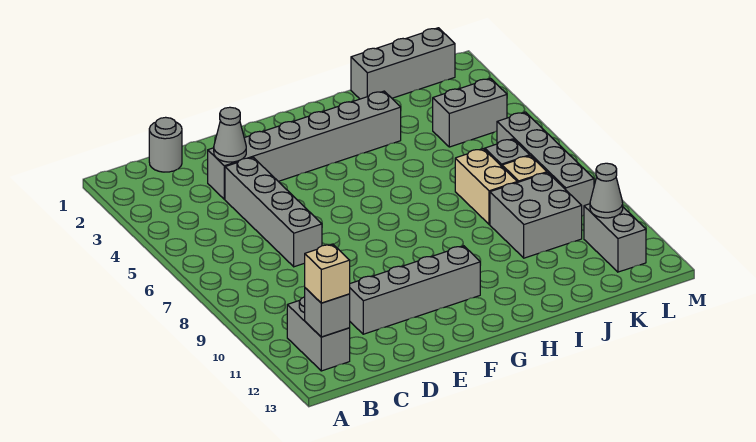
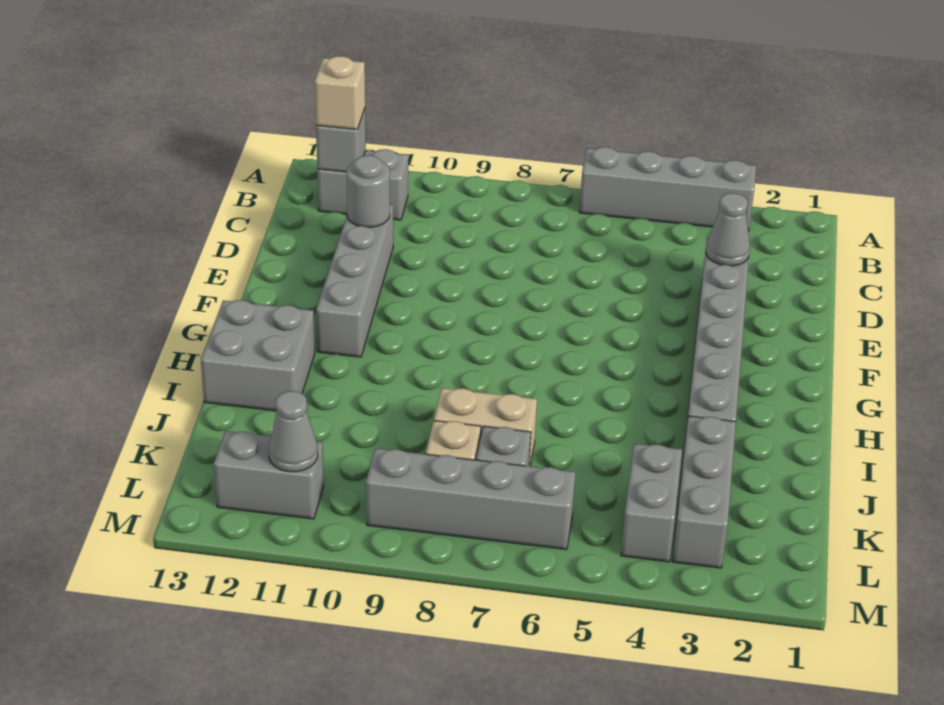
grey 1x1 round brick [149,117,182,172] -> grey 1x1 round brick moved to [346,155,390,227]
grey 1x4 brick [225,157,322,267] -> grey 1x4 brick moved to [579,147,756,231]
grey 1x3 brick [351,28,455,99] -> grey 1x3 brick moved to [672,416,736,568]
grey 2x2 brick [490,173,582,258] -> grey 2x2 brick moved to [201,300,315,411]

